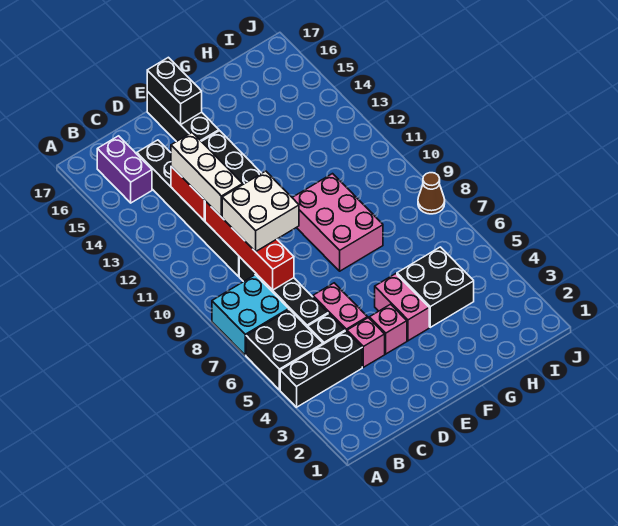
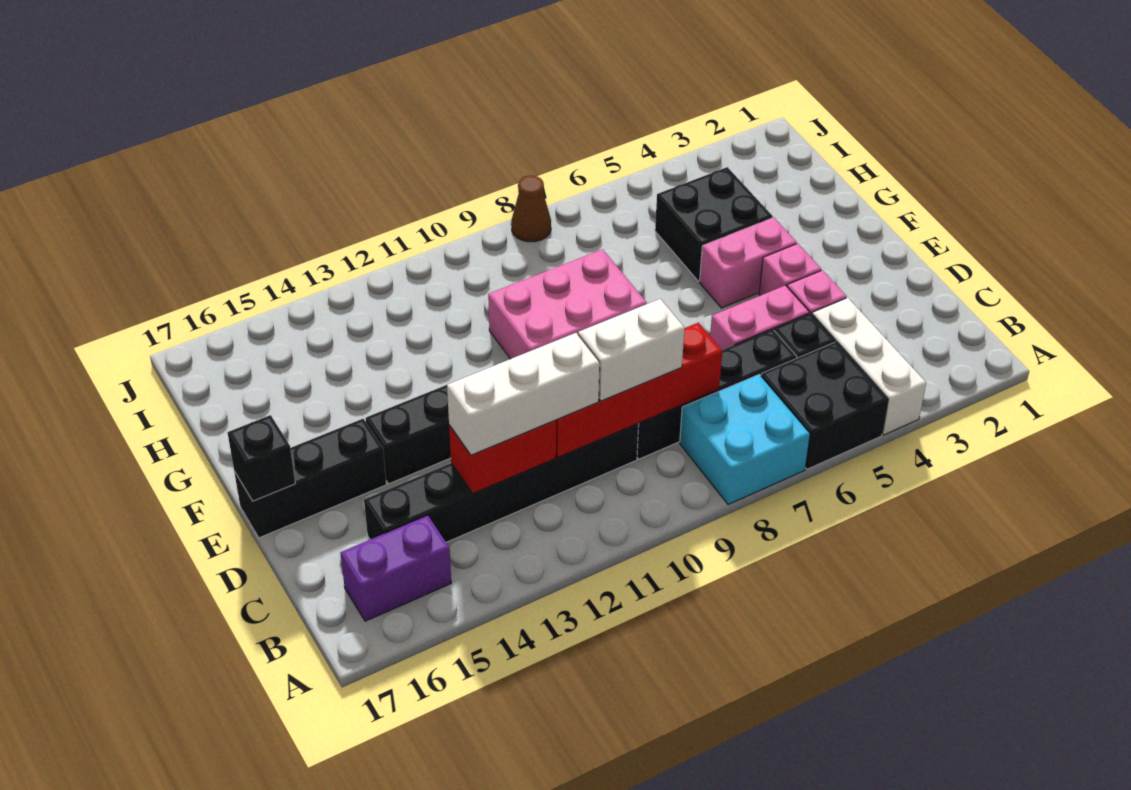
black 1x3 brick [280,331,362,407] -> white 1x3 brick [812,298,926,435]
white 2x2 brick [222,171,299,252] -> white 1x2 brick [578,299,685,401]
black 1x2 brick [147,57,202,125] -> black 1x1 brick [227,415,295,501]

